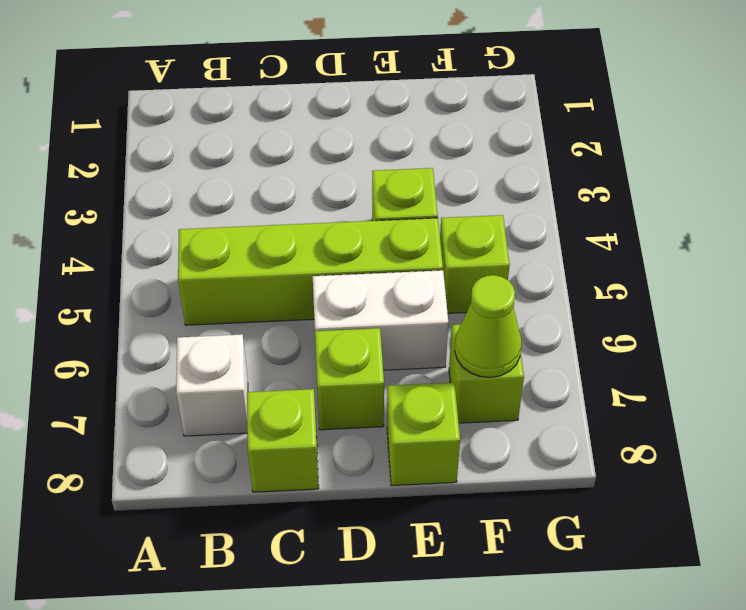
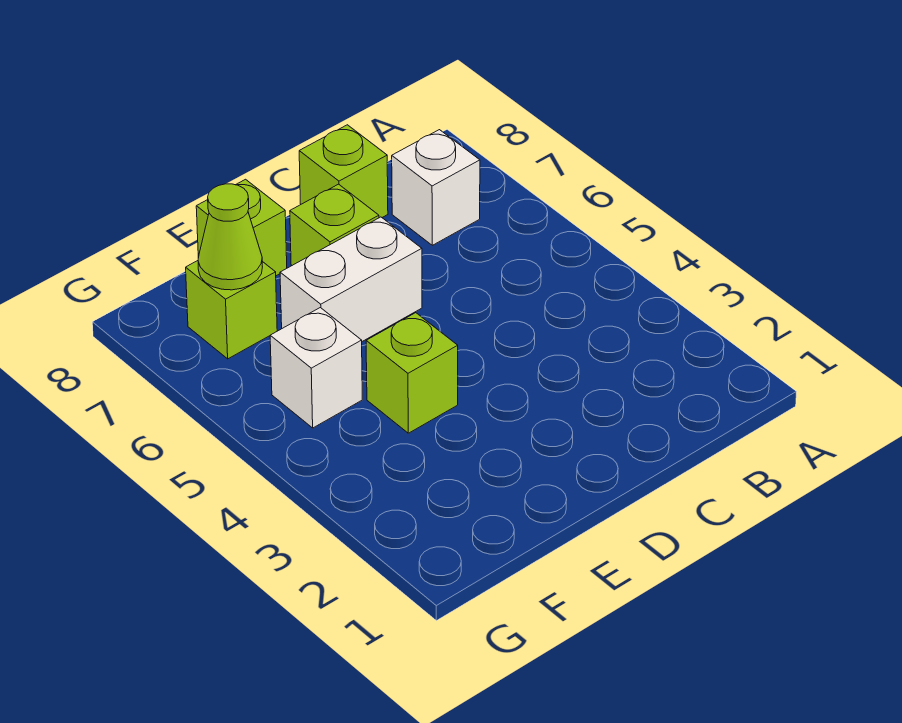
lime 1x4 brick [178,218,443,325] -> none
lime 1x1 brick [440,215,510,313] -> white 1x1 brick [270,308,362,428]

